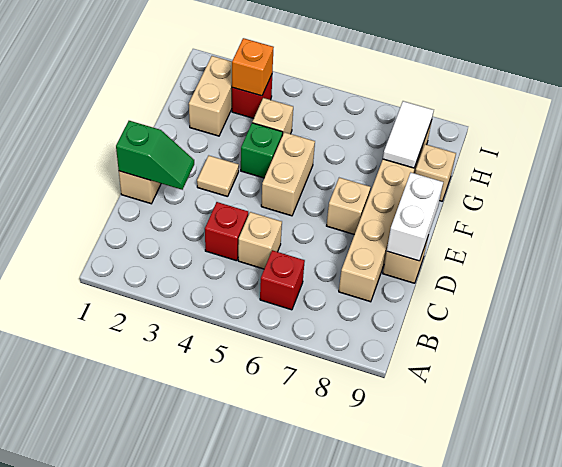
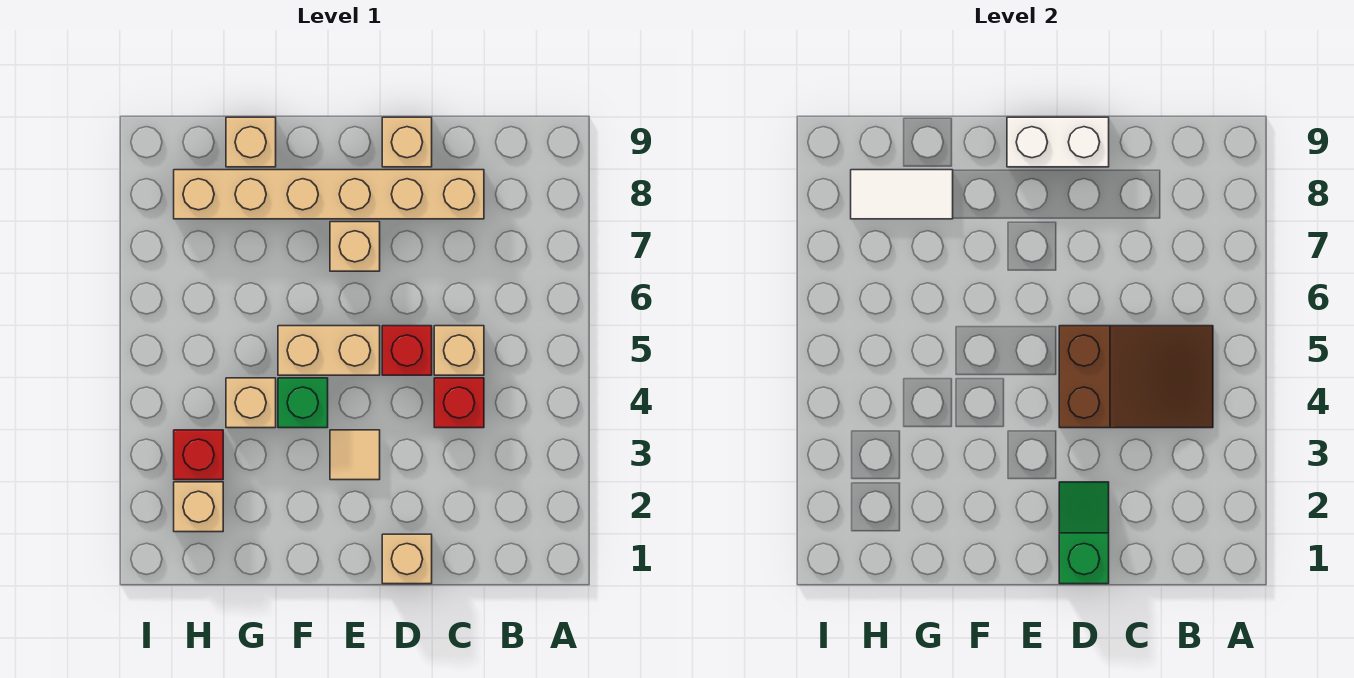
none -> brown 2x3 slope [1059,326,1213,428]
red 1x1 brick [260,250,305,310] -> red 1x1 brick moved to [382,326,432,375]
tan 1x2 brick [189,56,232,136] -> tan 1x1 brick [174,482,223,532]
orange 1x1 brick [232,38,274,96] -> none

